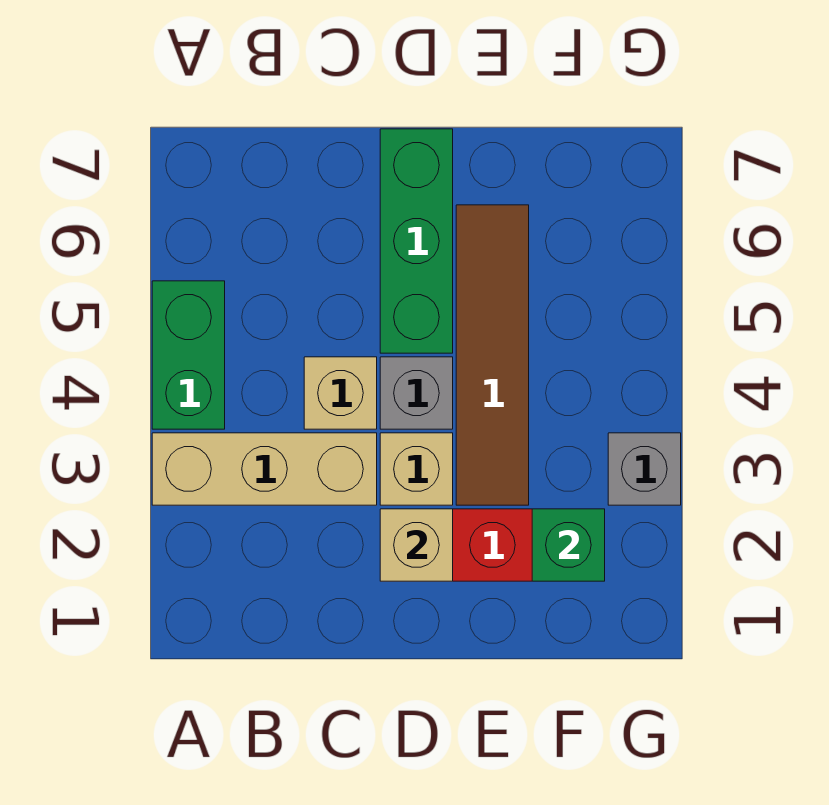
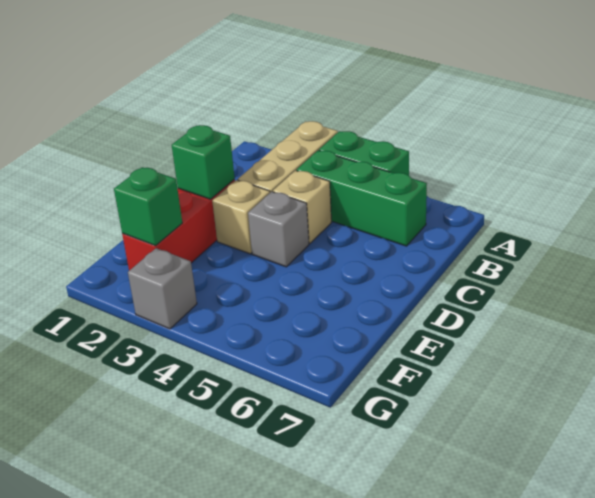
tan 1x1 brick [380,509,453,581] -> green 1x1 brick [172,125,235,199]
green 1x3 brick [380,129,453,353] -> green 1x3 brick moved to [297,151,427,246]
brown 1x4 tile [456,205,529,505] -> none

